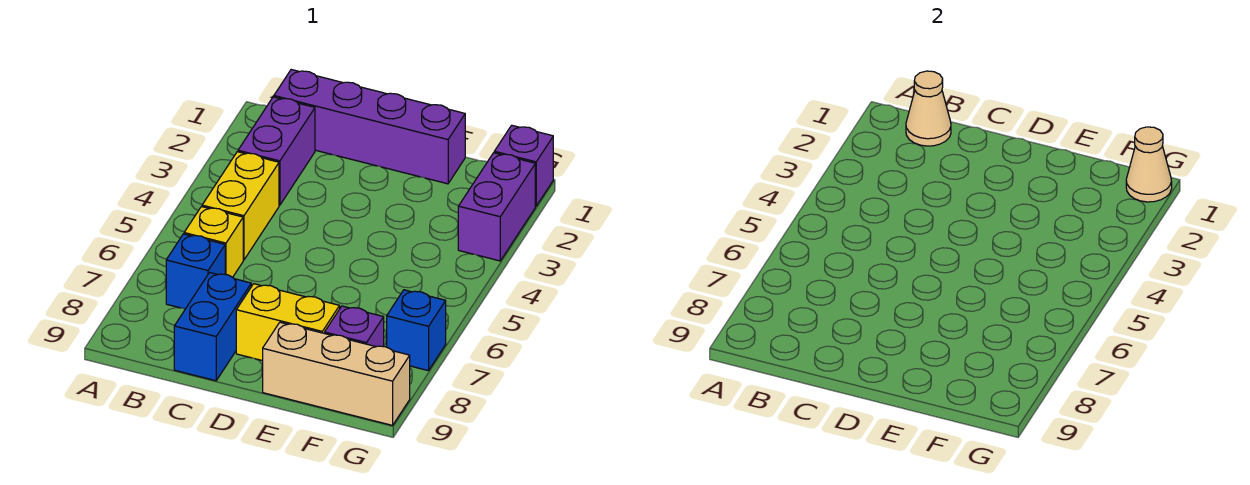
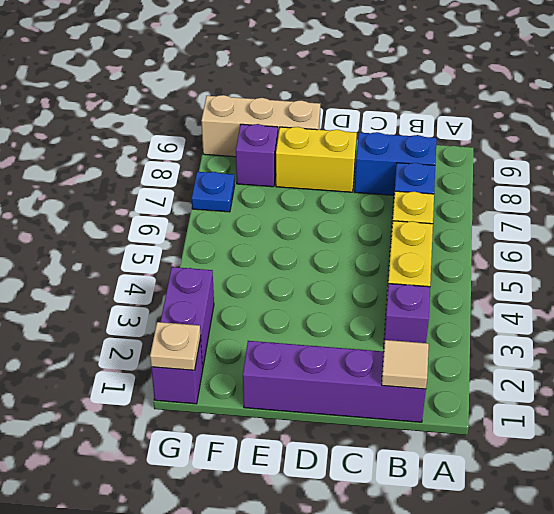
tan 1x1 cone [906,71,951,146] -> tan 1x1 tile [382,340,429,389]
purple 1x2 brick [238,97,315,205] -> purple 1x1 brick [384,284,430,344]
blue 1x2 brick [174,273,251,381] -> blue 1x2 brick turned to [355,132,437,195]
tan 1x1 cone [1126,127,1172,202] -> tan 1x1 plate [150,322,201,370]
blue 1x1 brick [387,290,446,371] -> blue 1x1 plate [192,172,235,212]

